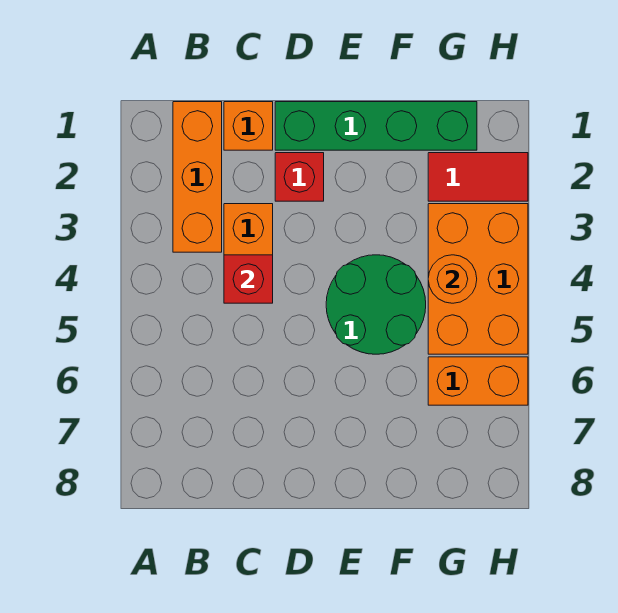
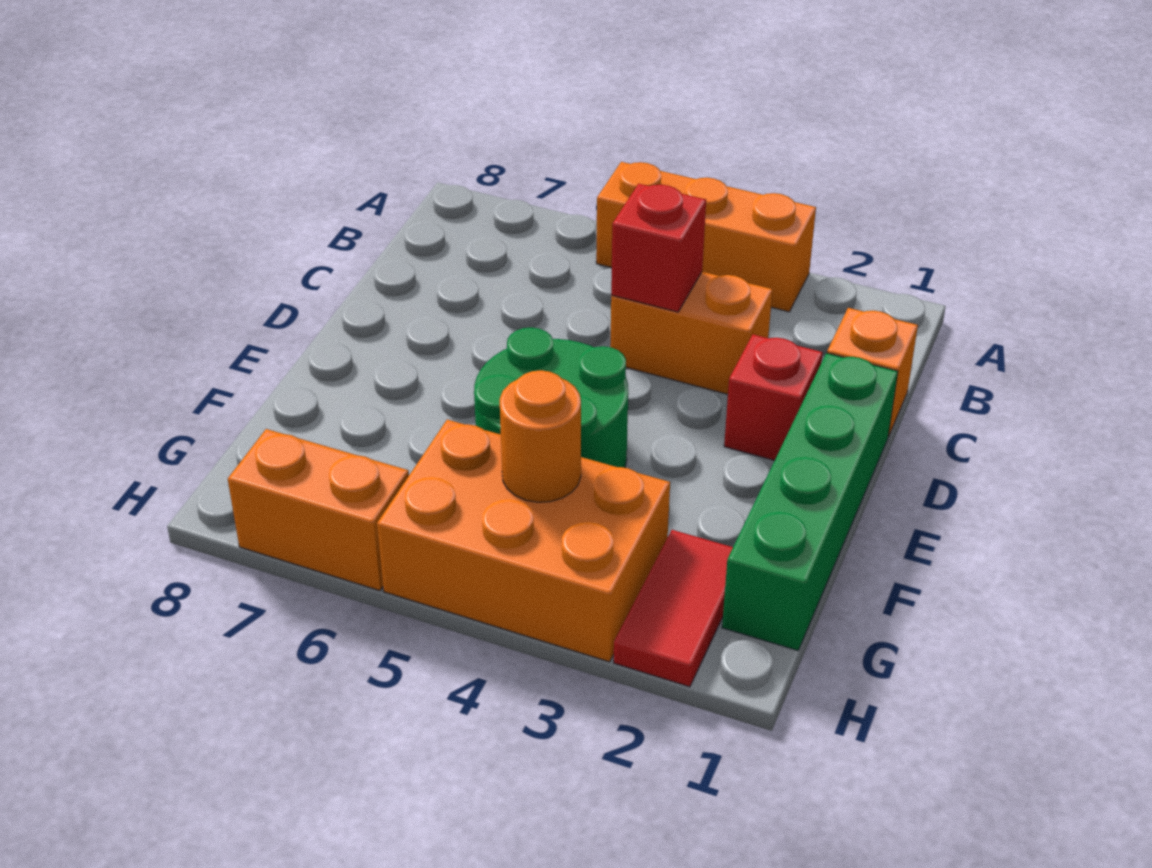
orange 1x3 brick [173,102,222,252] -> orange 1x3 brick moved to [596,162,816,312]
orange 1x2 brick [428,357,528,405] -> orange 1x2 brick turned to [228,429,409,591]

